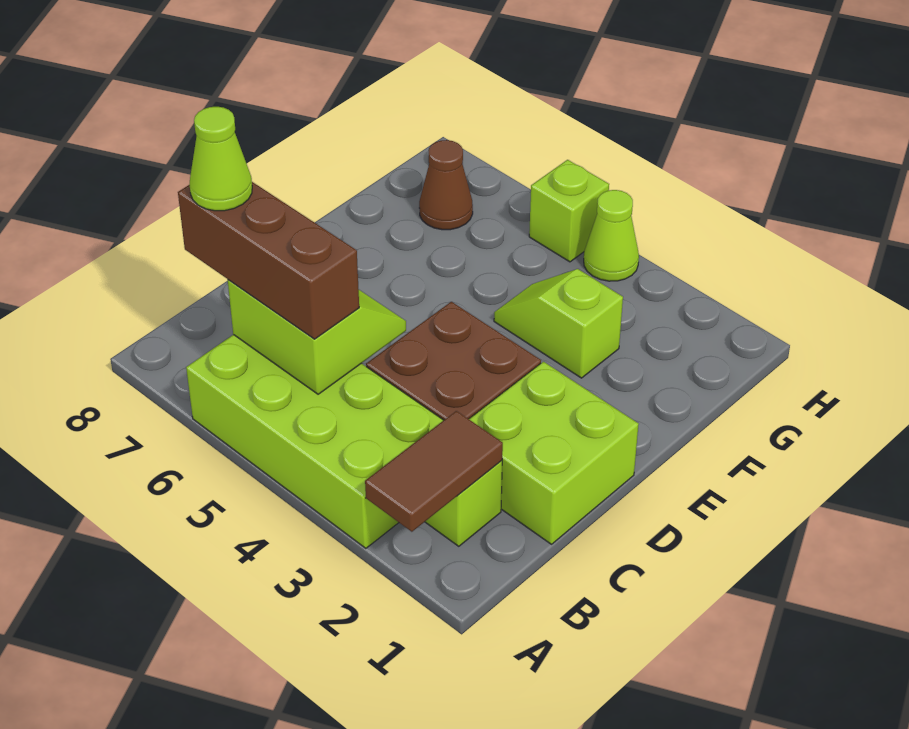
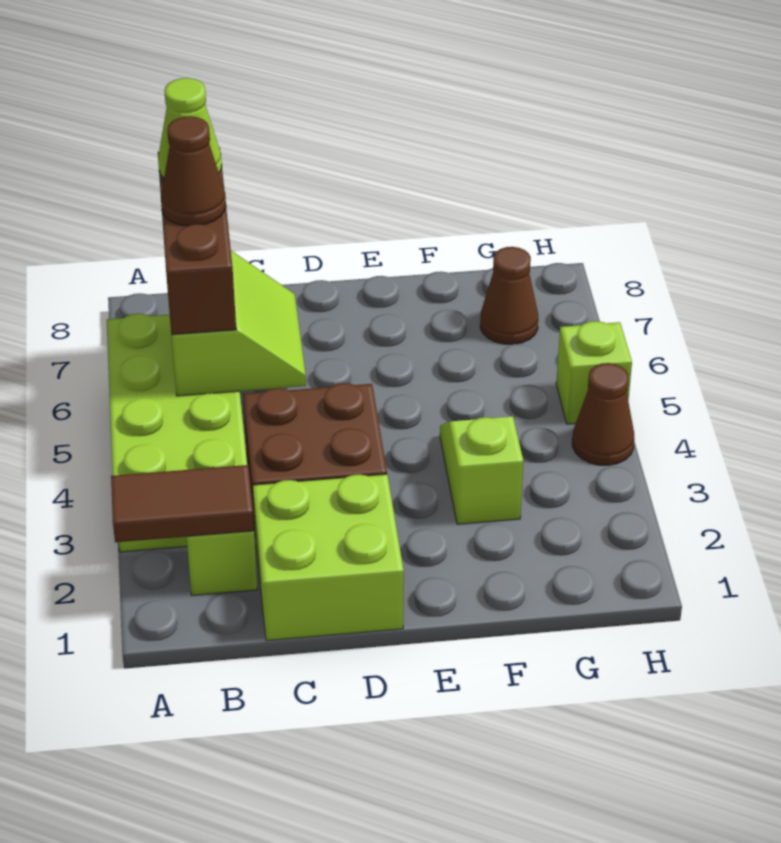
none -> brown 1x1 cone [161,116,226,226]
lime 1x1 cone [584,190,639,281] -> brown 1x1 cone [572,363,634,465]

